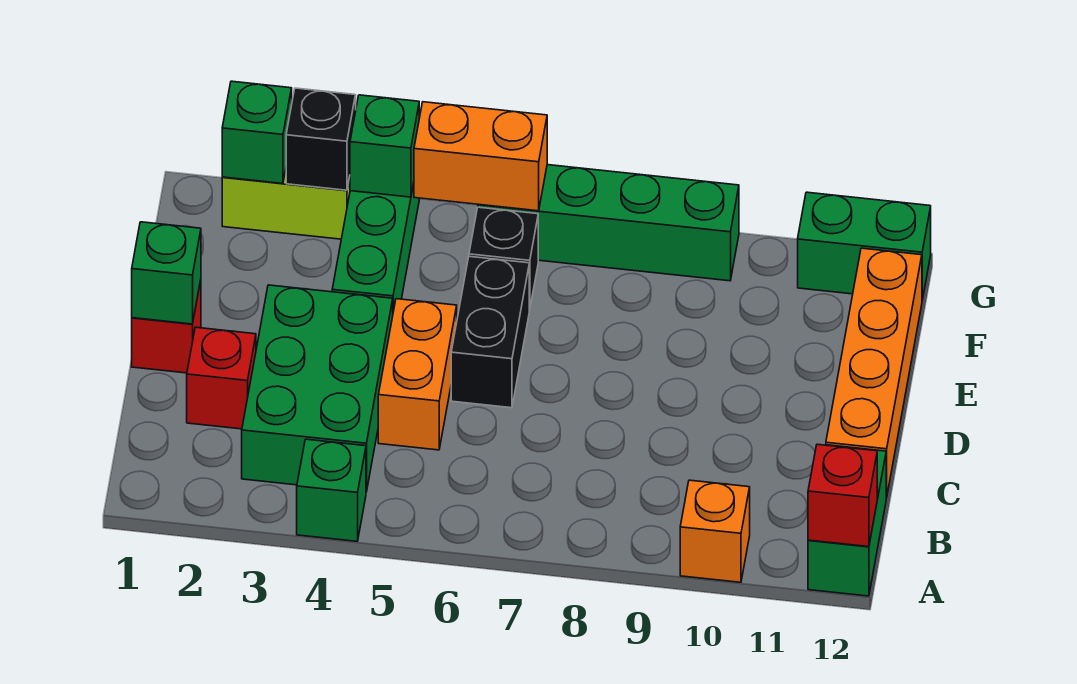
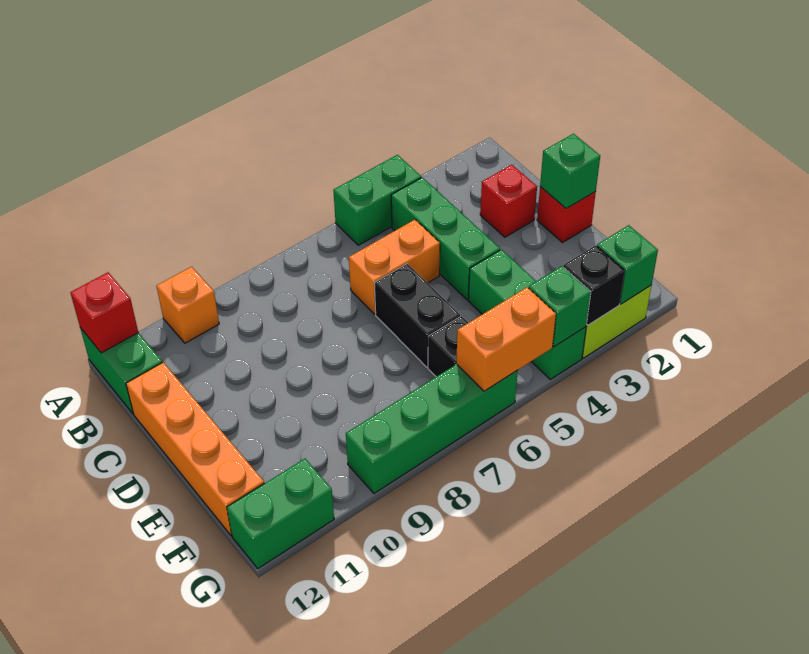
green 1x1 brick [297,439,366,541] -> green 1x2 brick [333,155,421,245]
green 2x3 brick [242,285,393,492] -> green 1x3 brick [391,177,500,300]
orange 1x2 brick [378,299,457,450] -> orange 1x2 brick turned to [349,220,440,314]

